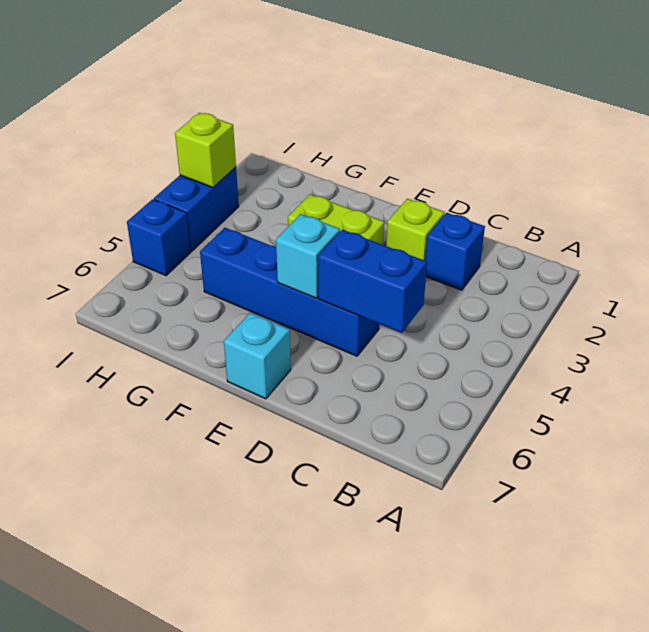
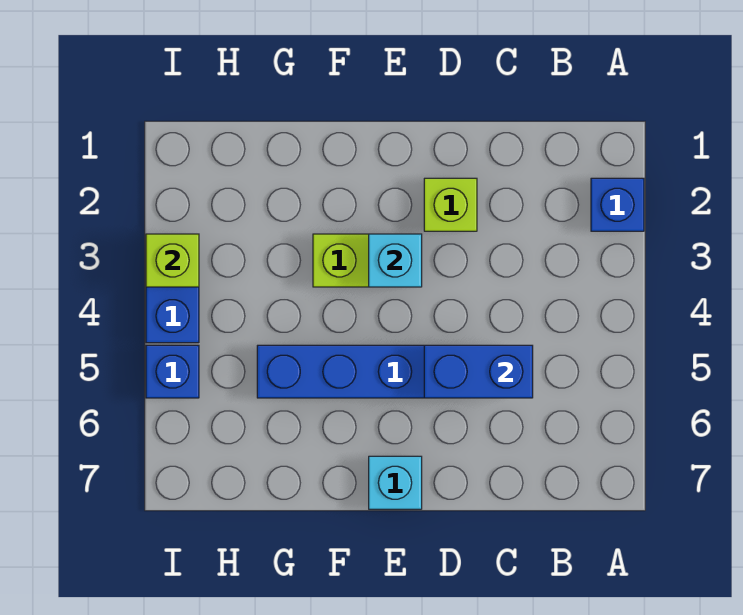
blue 1x1 brick [425,213,485,290] -> blue 1x1 brick moved to [591,178,644,231]
cyan 1x1 brick [276,214,340,298] -> cyan 1x1 brick moved to [369,234,422,287]

